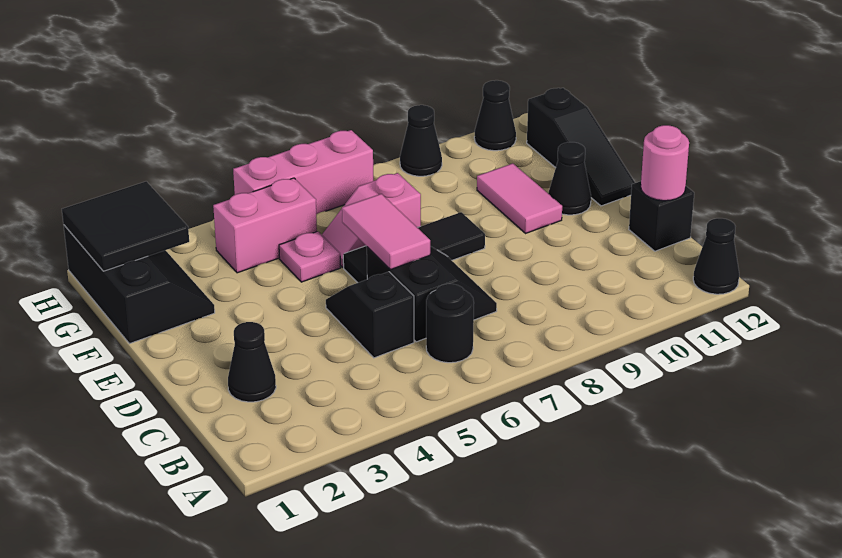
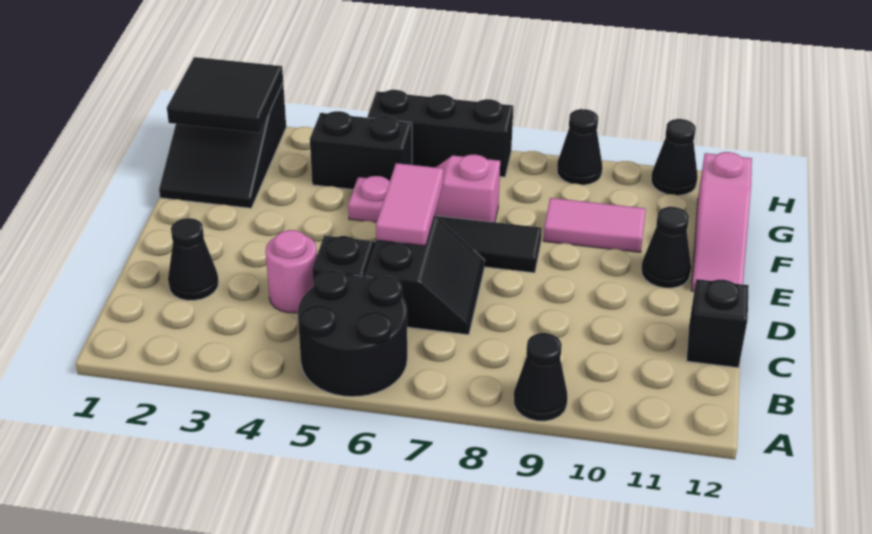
black 1x1 cone [693,218,739,294] -> black 1x1 cone moved to [514,333,567,421]
black 1x1 round brick [426,284,474,363] -> black 2x2 round brick [298,270,407,397]
pink 1x1 round brick [641,125,689,201] -> pink 1x1 round brick moved to [266,230,317,313]
pink 1x2 tile [477,163,562,234] -> pink 1x2 tile turned to [544,198,646,252]
black 1x3 slope [527,88,635,206] -> pink 1x3 slope [691,152,752,291]
black 2x3 slope [64,225,215,344] -> black 2x3 slope turned to [159,83,286,208]
pink 1x2 brick [213,178,317,273] -> black 1x2 brick [310,111,412,189]
pink 1x3 brick [233,130,373,214] -> black 1x3 brick [367,90,513,177]

